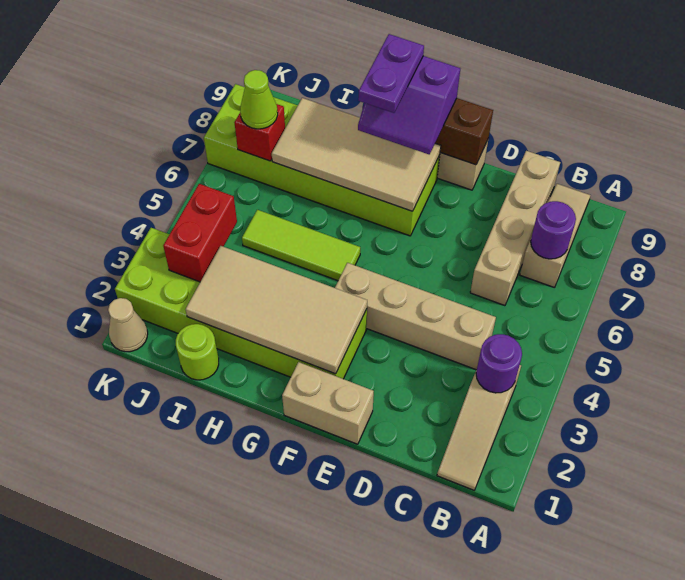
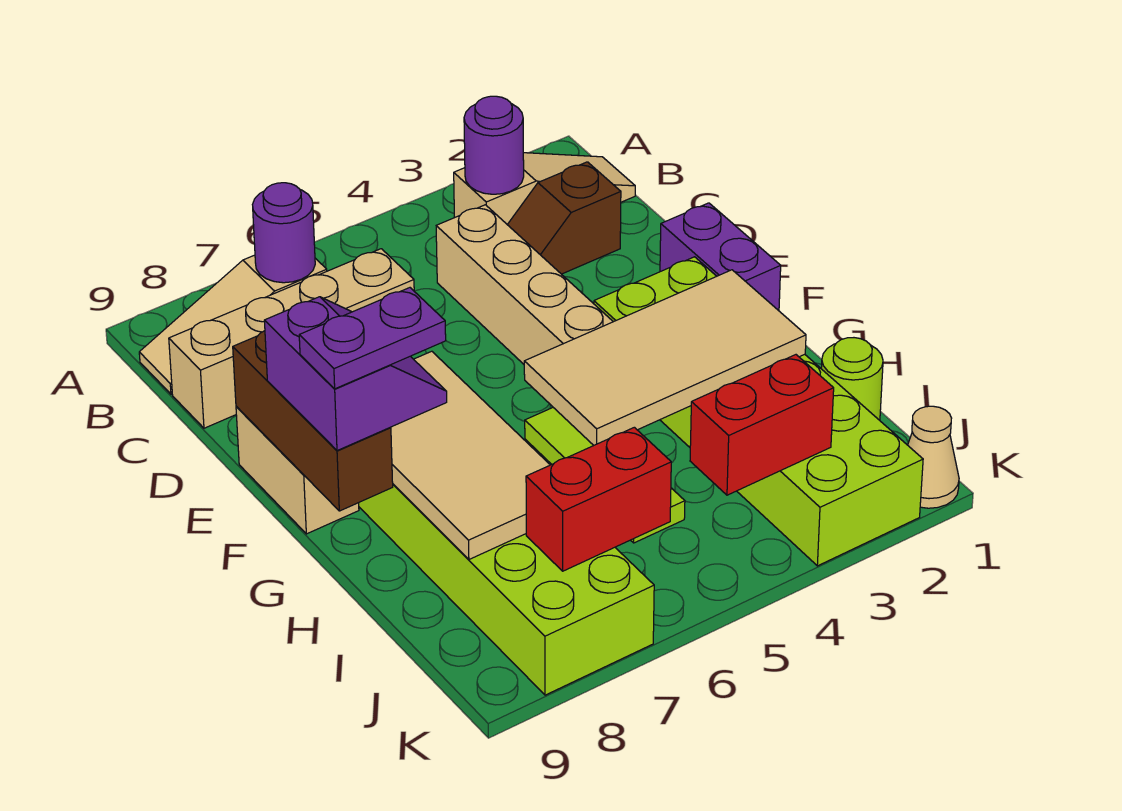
none -> brown 1x2 slope [507,162,621,274]
tan 1x2 brick [282,362,374,444] -> purple 1x2 brick [660,203,781,311]
tan 2x4 tile [185,246,367,374] -> tan 2x4 tile turned to [524,270,806,445]
red 1x1 brick [235,104,285,161] -> red 1x2 brick [526,427,671,571]
lime 1x1 cone [240,70,278,129] -> none

